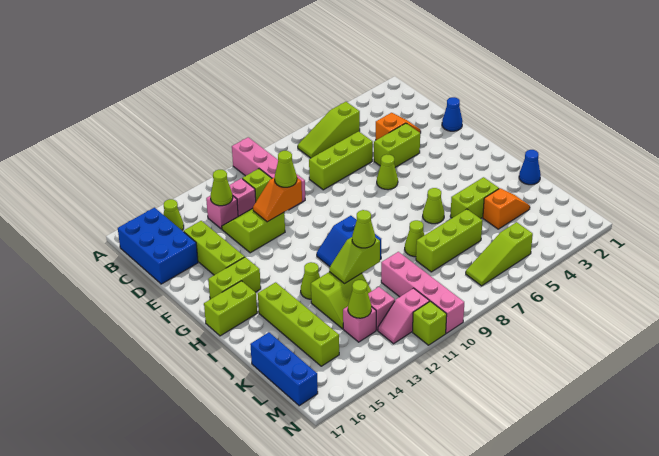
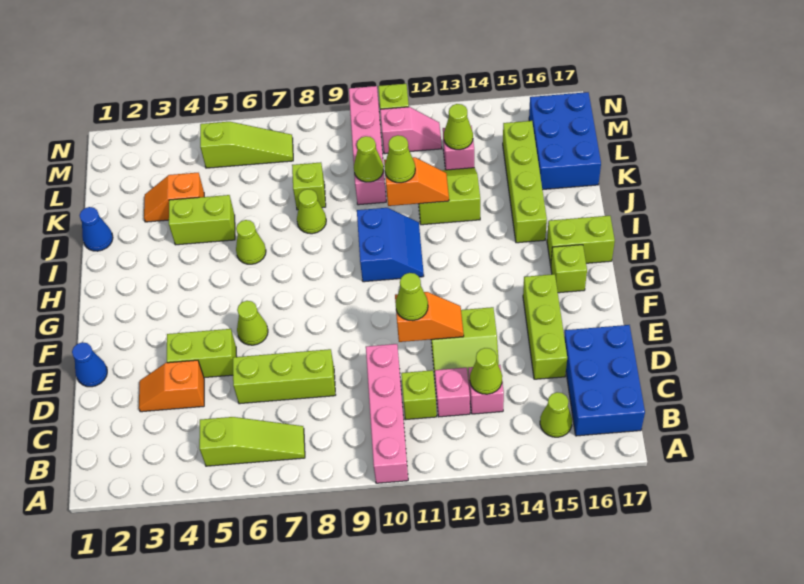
lime 1x2 brick [208,257,261,299] -> lime 1x1 brick [551,245,587,293]
lime 1x1 cone [301,262,320,299] -> lime 1x1 cone moved to [354,136,383,182]
lime 1x2 slope [329,237,380,283] -> orange 1x2 slope [384,157,449,206]
lime 1x3 brick [416,209,482,272] -> lime 1x1 brick [292,162,326,210]
blue 1x3 brick [250,332,318,406] -> blue 2x3 brick [529,92,601,190]
pink 1x1 brick [368,287,395,330] -> none

